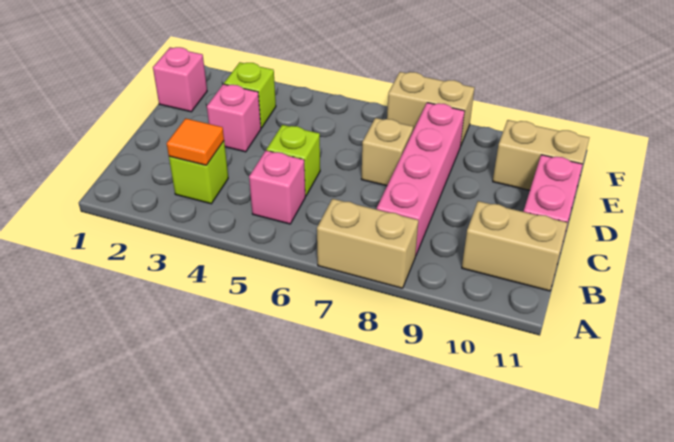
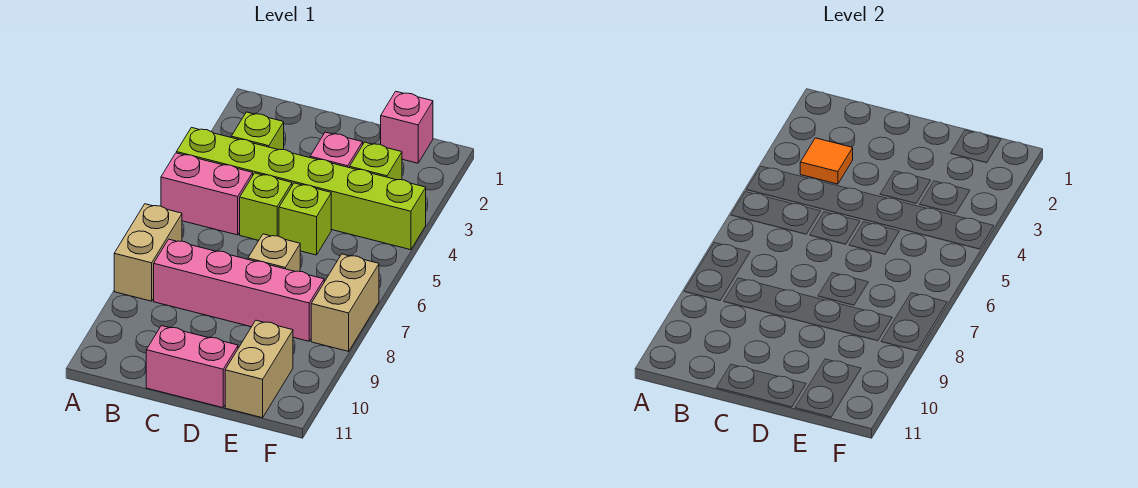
none -> lime 1x6 brick [176,128,426,250]
pink 1x1 brick [249,151,305,224] -> pink 1x2 brick [161,153,253,235]
tan 1x2 brick [462,201,568,291] -> none
none -> lime 1x1 brick [279,183,331,255]

